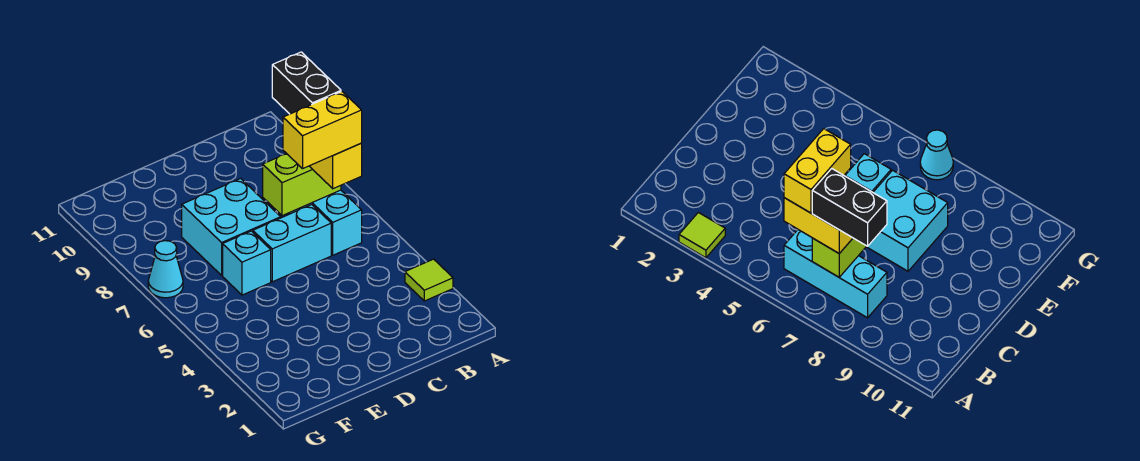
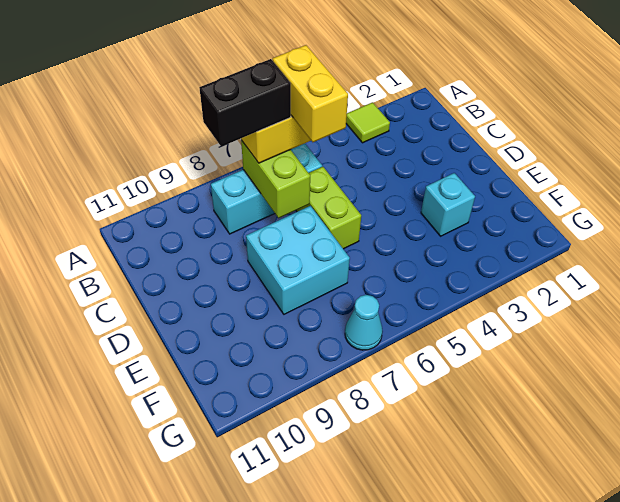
cyan 1x2 brick [253,205,331,282] -> lime 1x2 brick [296,167,361,249]
cyan 1x1 brick [223,231,271,295] -> cyan 1x1 brick moved to [421,173,475,236]

